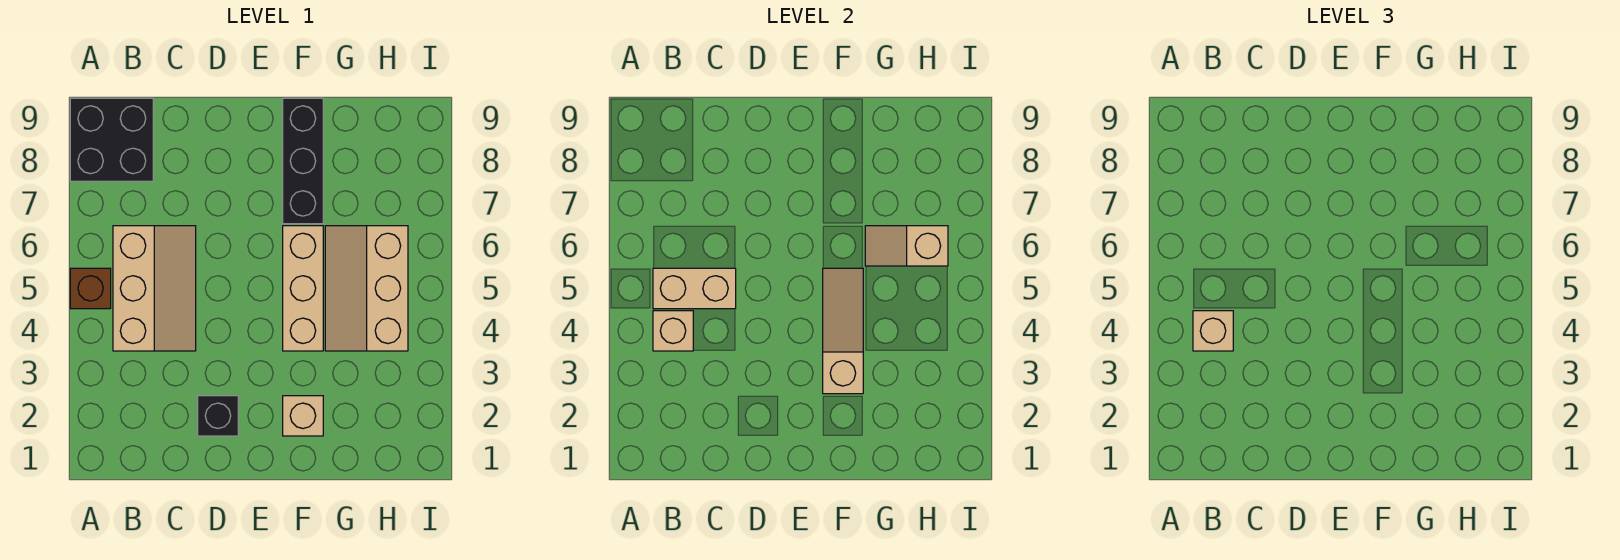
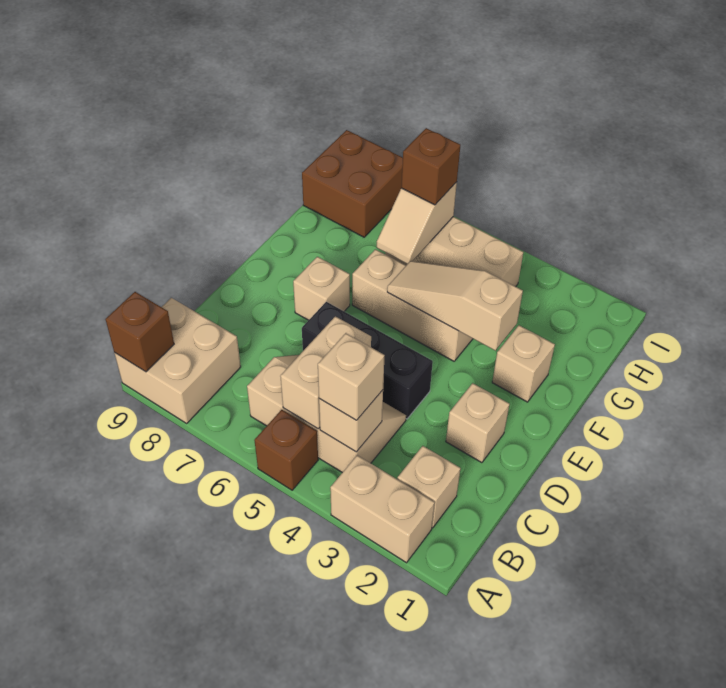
none -> tan 1x2 brick [330,455,434,563]
black 2x2 brick [70,98,153,181] -> tan 2x2 brick [115,298,241,423]
none -> brown 1x1 brick [105,292,174,372]
none -> tan 1x1 brick [397,446,460,528]
black 1x1 brick [198,396,238,436] -> tan 1x1 brick [446,383,510,463]
none -> tan 1x1 brick [293,257,350,320]
black 1x3 brick [283,98,323,224] -> black 1x3 brick moved to [302,302,433,419]
none -> brown 1x1 brick [401,128,460,205]
none -> brown 2x2 brick [302,130,403,237]

